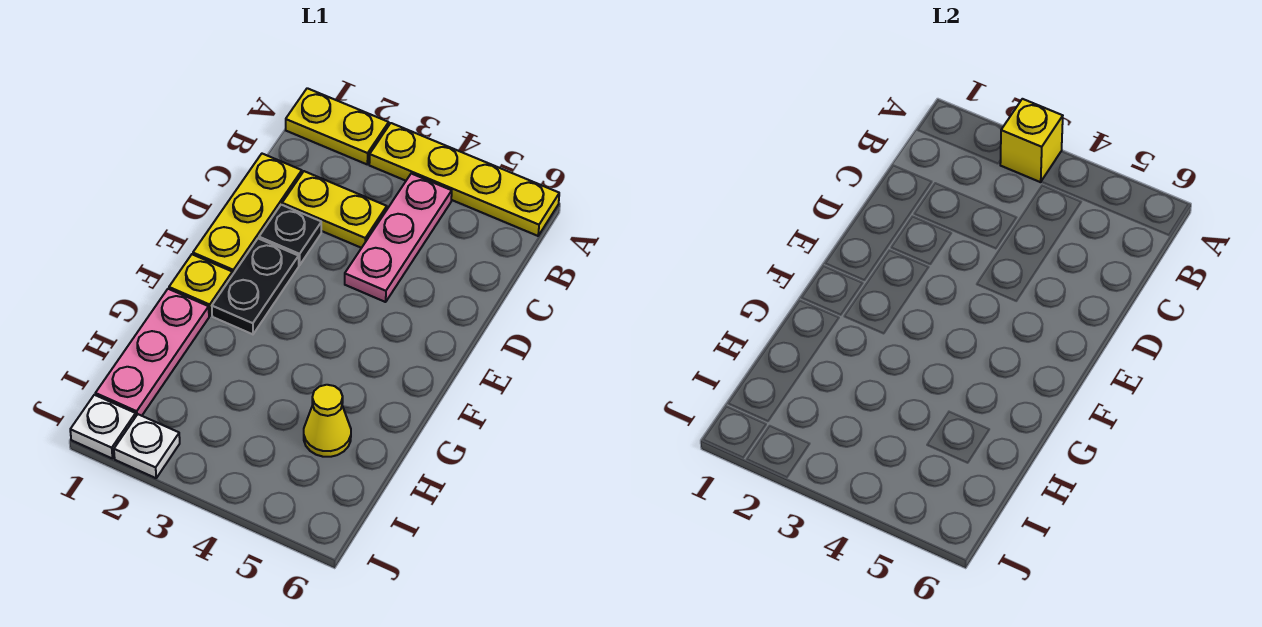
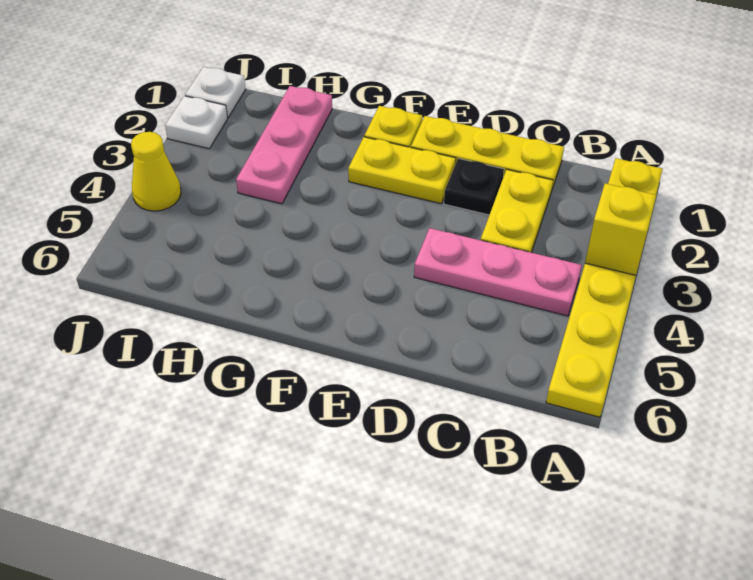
black 1x2 plate [212,239,299,334] -> yellow 1x2 plate [348,137,456,203]
pink 1x3 plate [95,289,209,416] -> pink 1x3 plate turned to [236,86,332,204]
yellow 1x1 cone [304,385,351,457] -> yellow 1x1 cone moved to [131,132,181,211]

